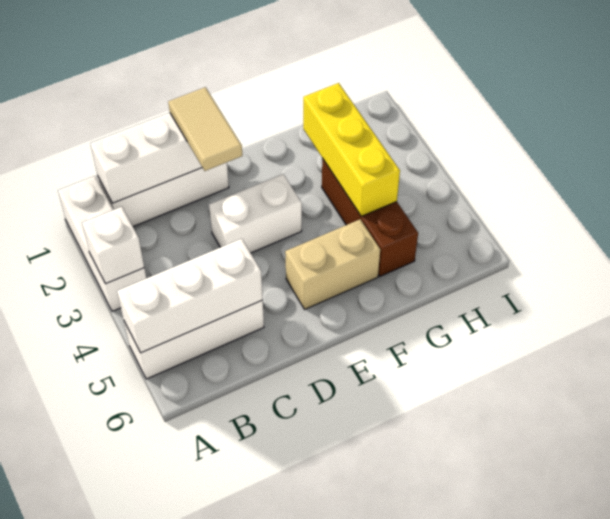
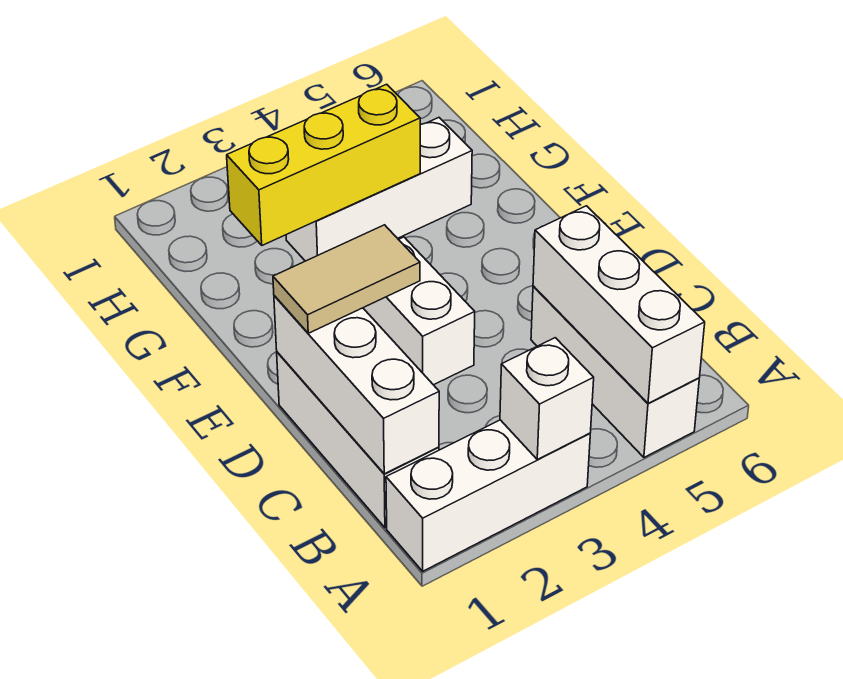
tan 1x2 brick [285,219,380,309] -> none
brown 1x3 brick [322,158,418,276] -> white 1x3 brick [286,118,472,261]

